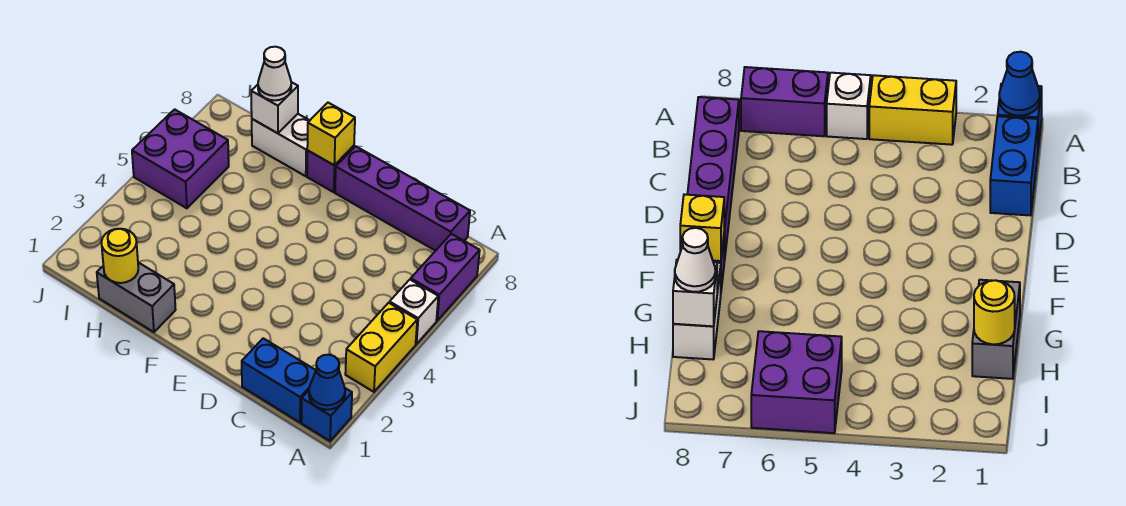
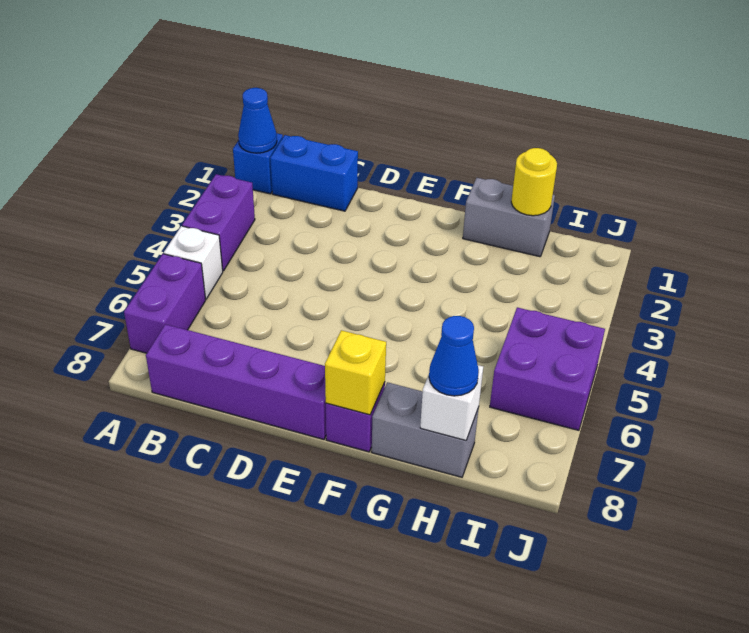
yellow 1x2 brick [345,303,417,392] -> purple 1x2 brick [182,174,255,271]
white 1x2 brick [252,114,310,176] -> grey 1x2 brick [372,382,479,477]
white 1x1 cone [258,47,291,100] -> blue 1x1 cone [429,316,479,396]

